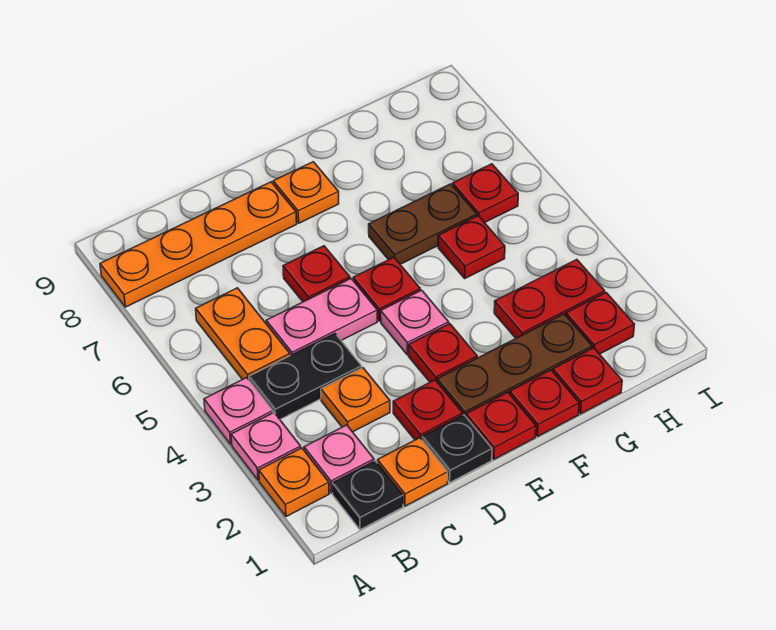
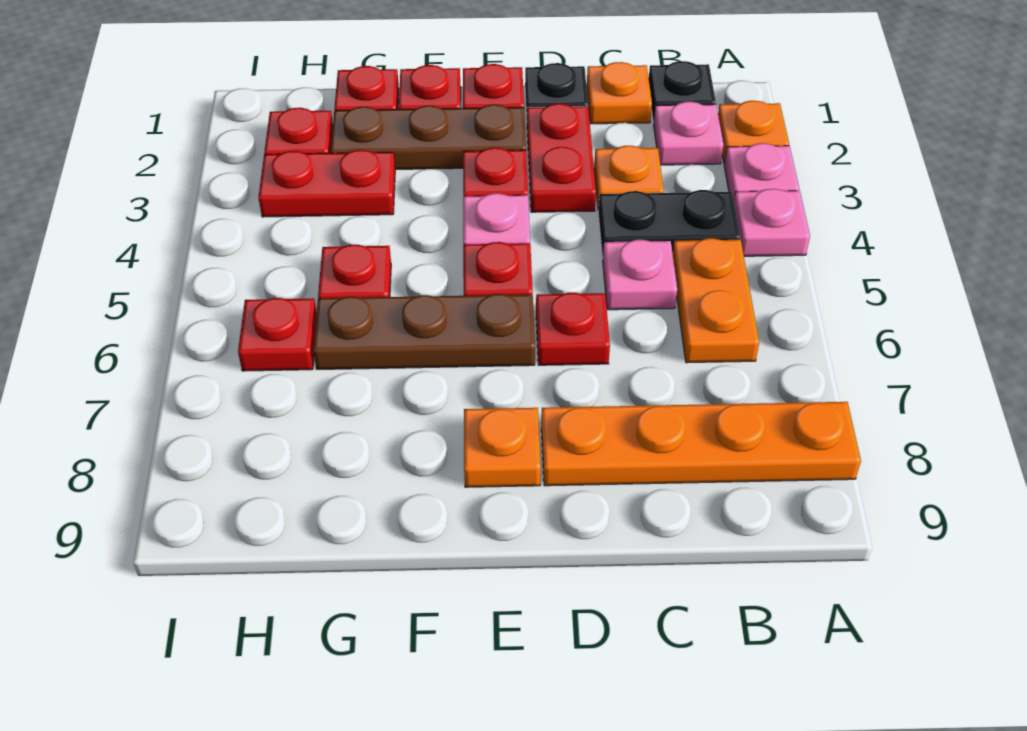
pink 1x2 plate [266,279,377,356] -> pink 1x1 plate [603,240,677,310]
red 1x1 plate [393,380,463,440] -> red 1x2 plate [527,104,596,212]
brown 1x2 plate [369,184,477,264] -> brown 1x3 plate [313,294,535,369]

